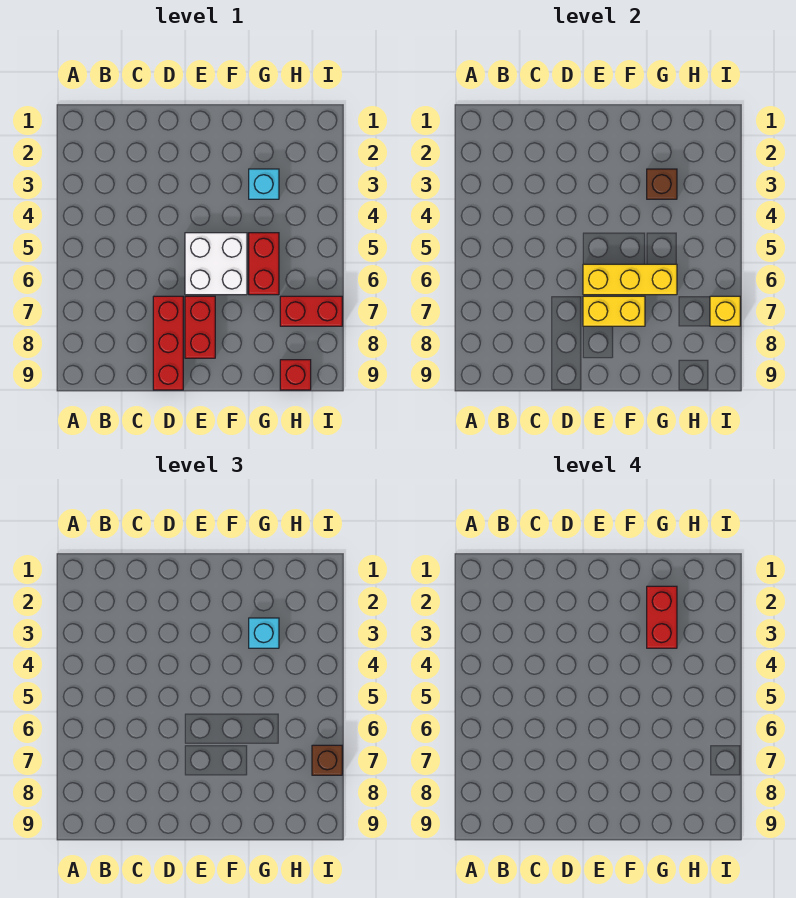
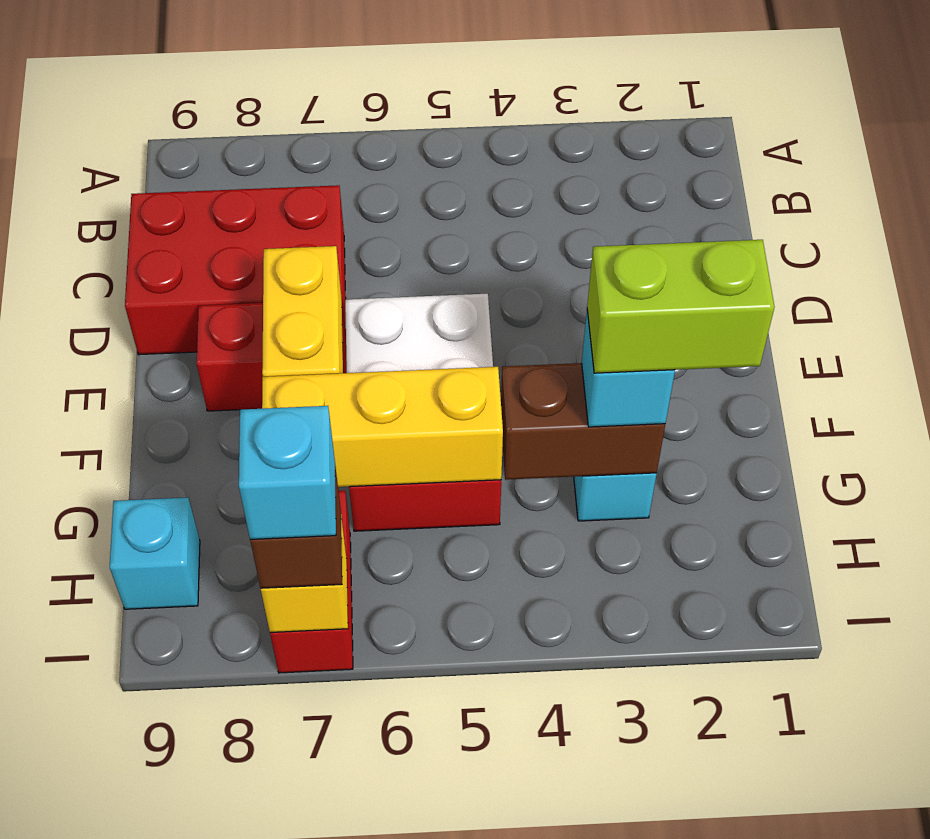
red 1x3 brick [153,296,183,390] -> red 2x3 brick [125,185,346,355]
yellow 1x3 brick [583,264,677,295] -> yellow 1x3 brick turned to [262,367,503,487]
red 1x2 brick [647,586,677,648] -> lime 1x2 brick [587,240,774,373]
brown 1x1 brick [647,169,677,199] -> brown 1x2 brick [501,363,665,480]
red 1x1 brick [280,360,311,390] -> cyan 1x1 brick [110,498,200,609]
none -> cyan 1x1 brick [239,406,336,539]

